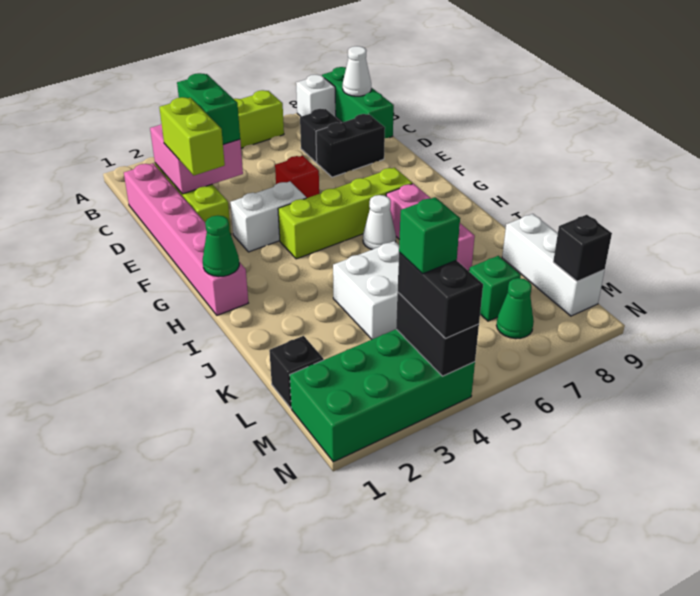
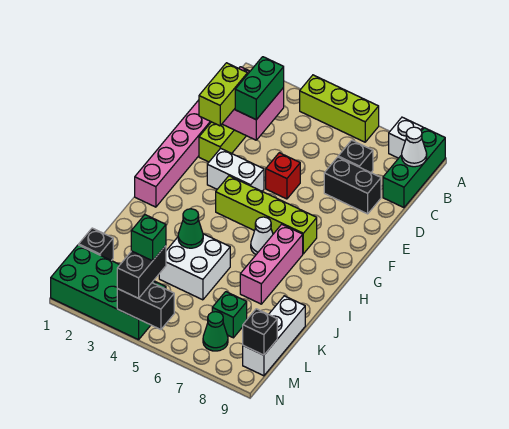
green 1x1 cone [203,215,239,277] -> green 1x1 cone moved to [178,209,203,248]
black 1x2 brick [396,293,479,376] -> black 1x2 brick turned to [117,283,174,330]

